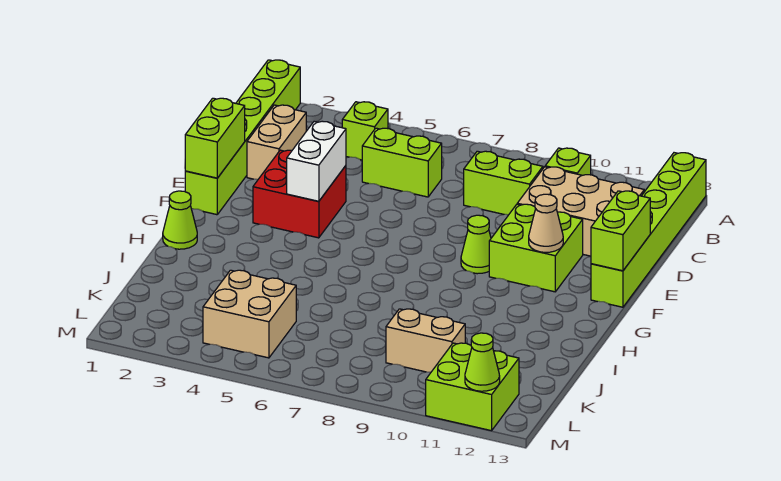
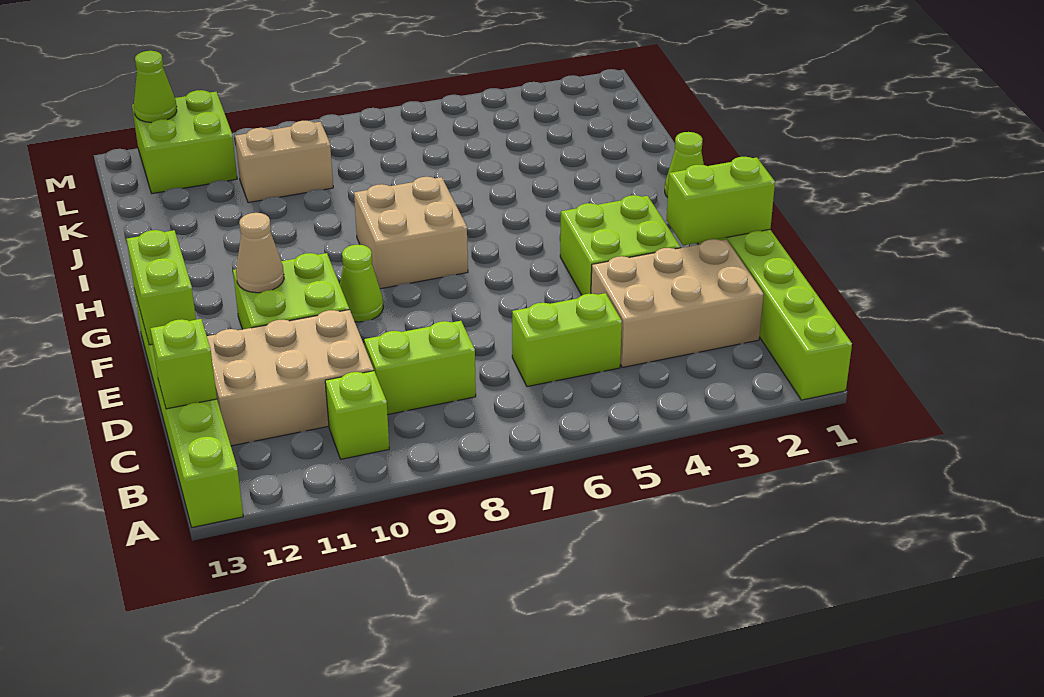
lime 1x1 brick [342,102,388,160] -> lime 1x1 brick moved to [150,319,217,409]
tan 1x2 brick [247,105,306,179] -> tan 2x3 brick [591,239,764,367]
lime 1x2 brick [185,98,245,178] -> lime 1x2 brick turned to [667,157,775,245]
red 2x2 brick [253,150,346,238] -> lime 2x2 brick [560,195,681,295]
white 1x2 brick [287,121,346,201] -> none
tan 2x2 brick [203,270,296,358] -> tan 2x2 brick moved to [354,177,468,289]

